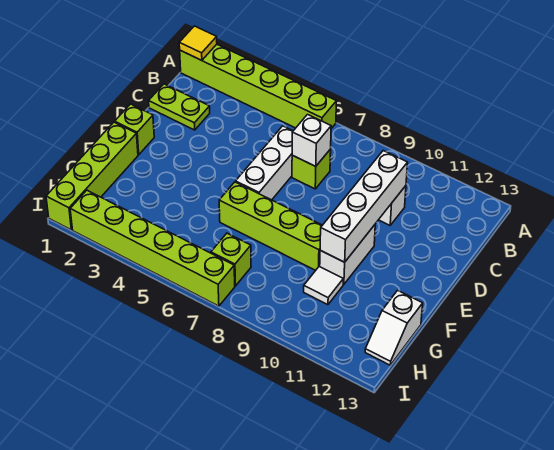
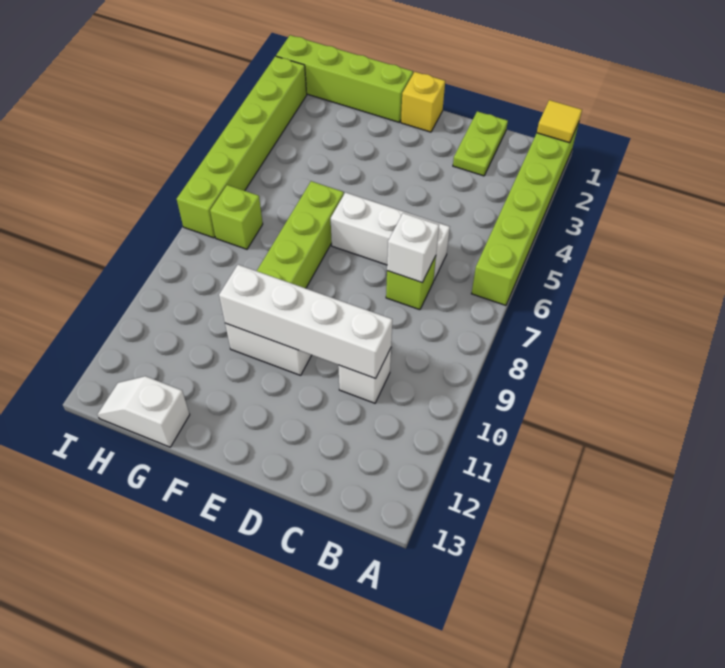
lime 1x1 brick [115,104,154,155] -> yellow 1x1 brick [401,72,445,132]
white 1x1 tile [304,266,343,305] -> none

